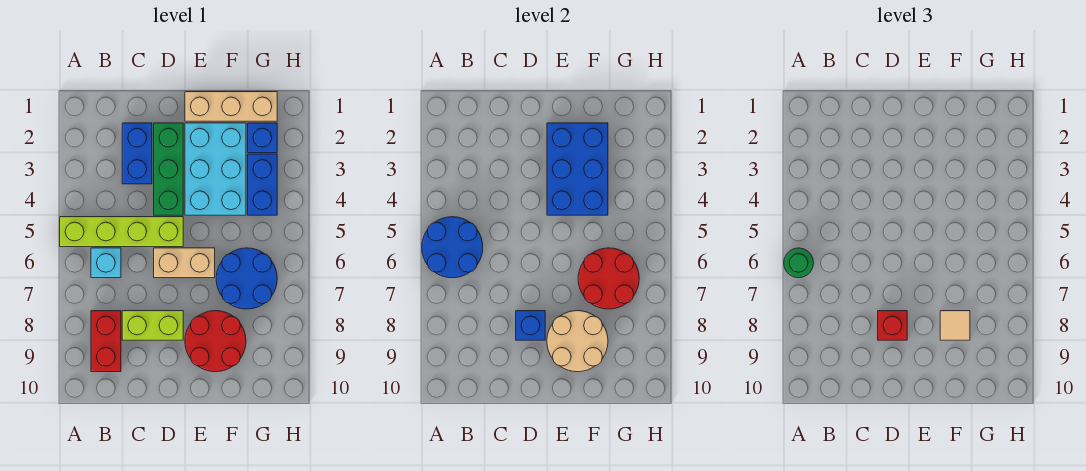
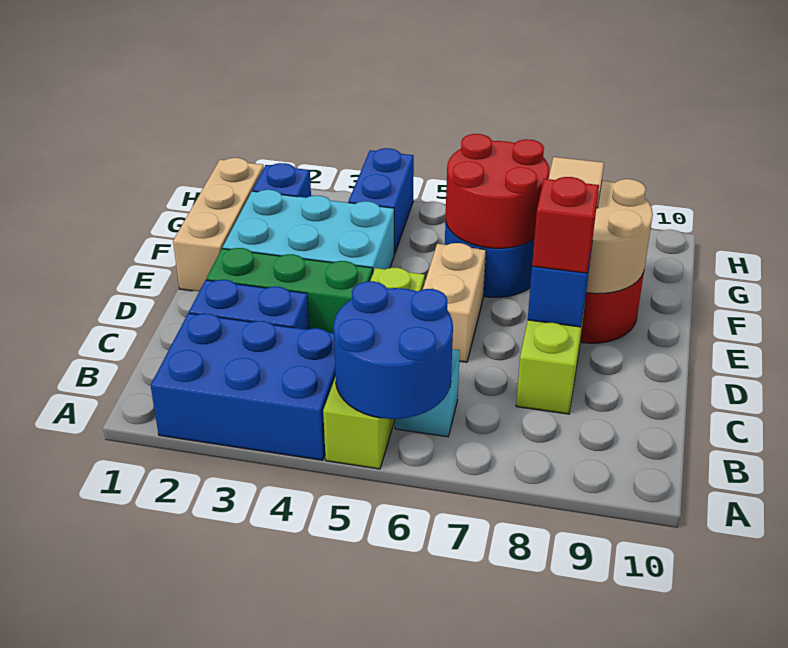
green 1x1 round brick [784,248,813,278] -> none
red 1x2 brick [91,311,121,372] -> none
blue 2x3 brick [547,123,608,215] -> blue 2x3 brick moved to [151,313,336,460]
blue 1x2 brick [248,154,277,215] -> blue 1x2 brick turned to [348,148,414,254]

